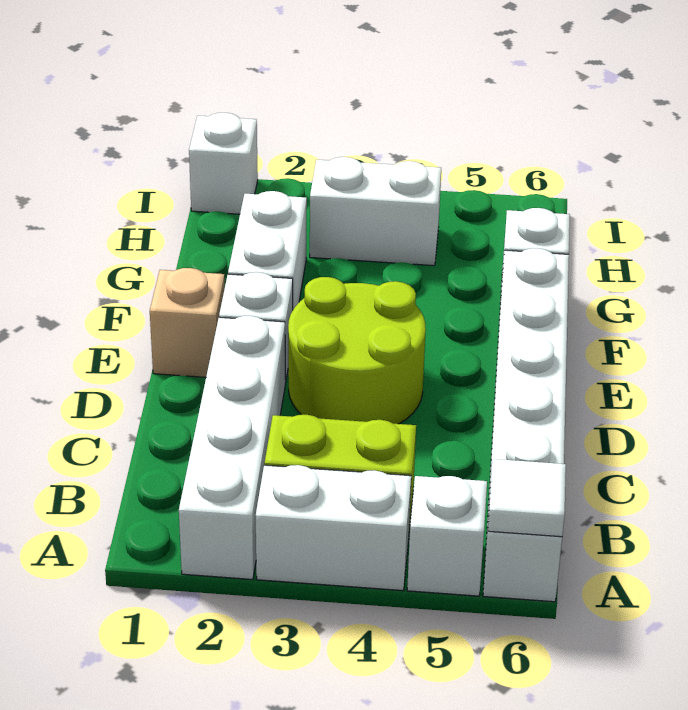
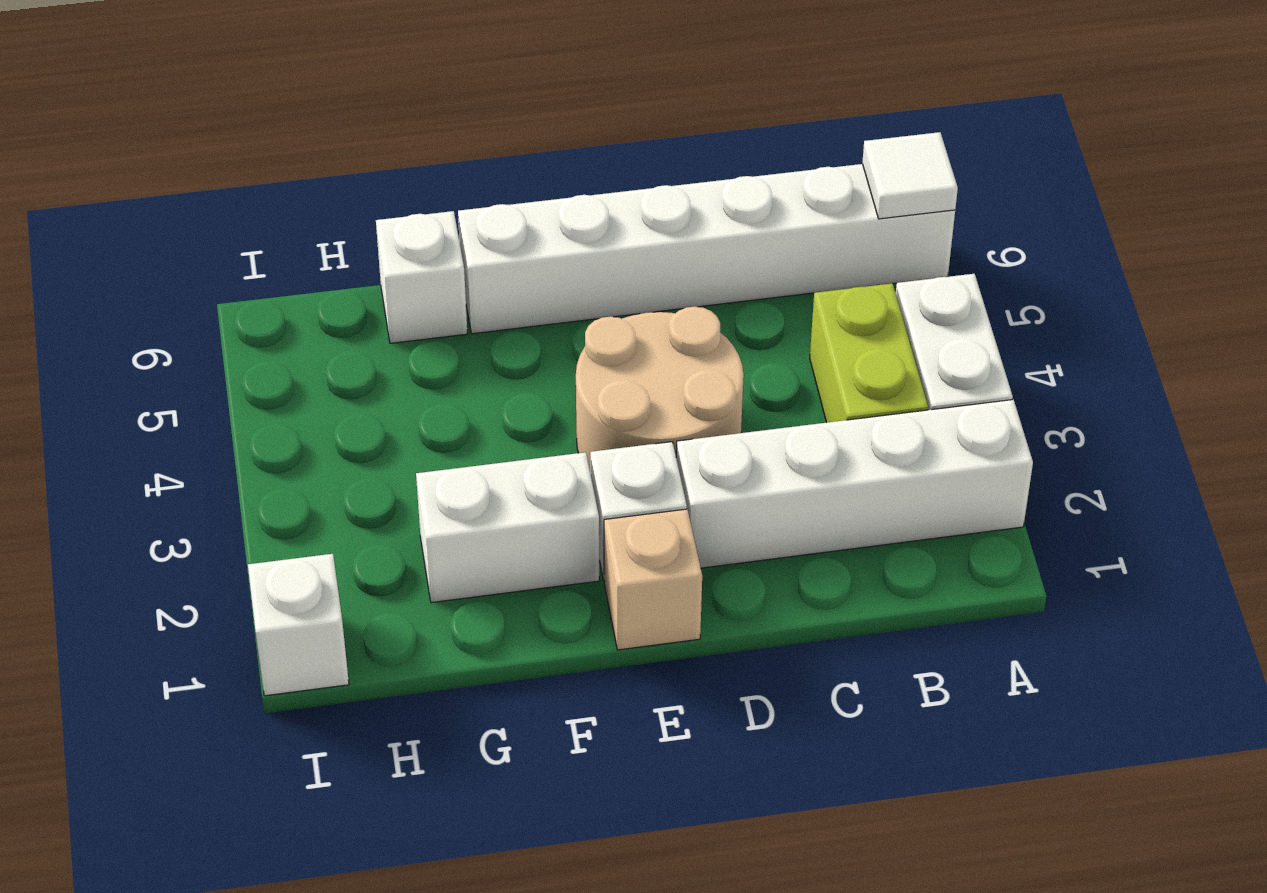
white 1x1 brick [407,476,487,596] -> none
lime 2x2 round brick [288,277,426,424] -> tan 2x2 round brick [576,306,744,469]
white 1x2 brick [310,157,441,266] -> none

